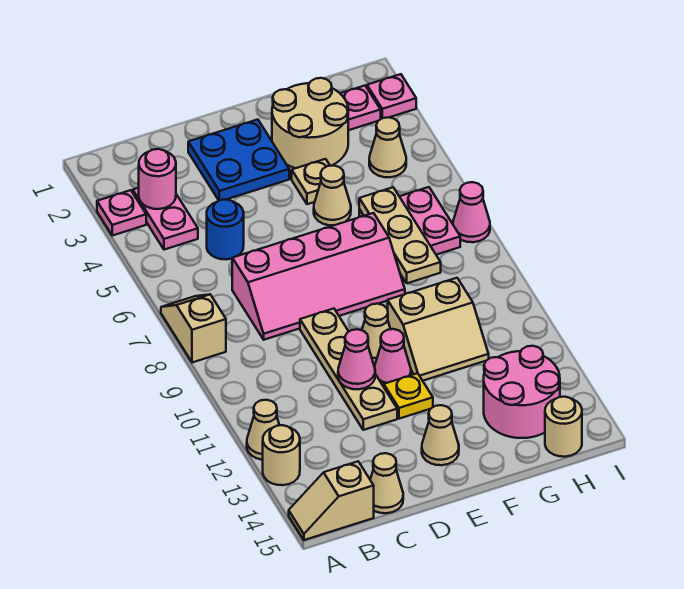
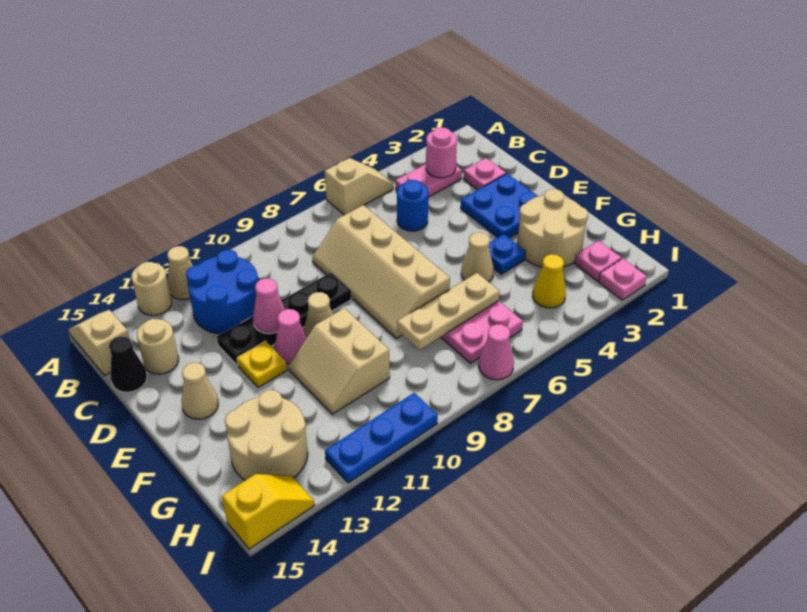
pink 1x1 plate [97,190,146,236] -> pink 1x1 plate moved to [463,158,506,190]
tan 1x2 slope [161,294,226,362] -> tan 1x2 slope moved to [325,158,393,215]
none -> blue 2x2 round brick [186,250,258,334]
pink 2x4 slope [232,213,405,340] -> tan 2x4 slope [312,205,450,338]
tan 1x1 cone [370,453,403,513] -> black 1x1 cone [109,336,147,392]
tan 1x4 plate [300,309,397,430] -> black 1x4 plate [217,273,351,366]
tan 1x1 plate [292,159,330,204] -> blue 1x1 plate [489,234,525,274]
pink 2x2 round brick [484,346,560,438] -> tan 2x2 round brick [225,390,308,480]
tan 1x1 cone [369,117,406,177] -> yellow 1x1 cone [533,254,566,308]
tan 1x1 round brick [545,397,582,457] -> tan 1x1 round brick moved to [137,319,179,374]
none -> blue 1x3 plate [325,393,438,483]
none -> yellow 1x2 slope [222,474,315,549]

